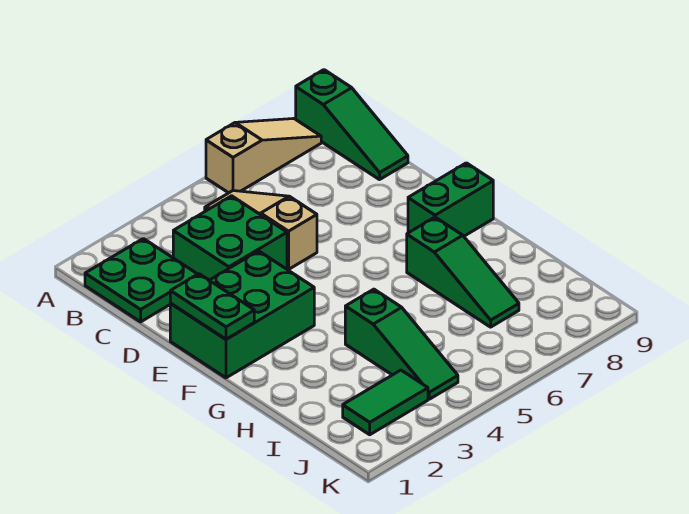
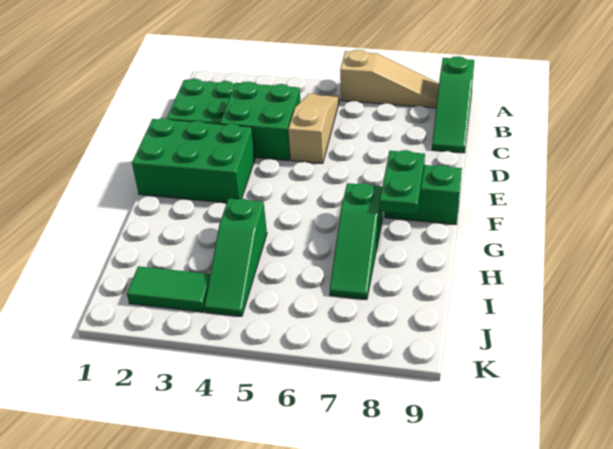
green 1x2 plate [170,274,254,339] -> green 1x2 plate moved to [380,150,425,214]

